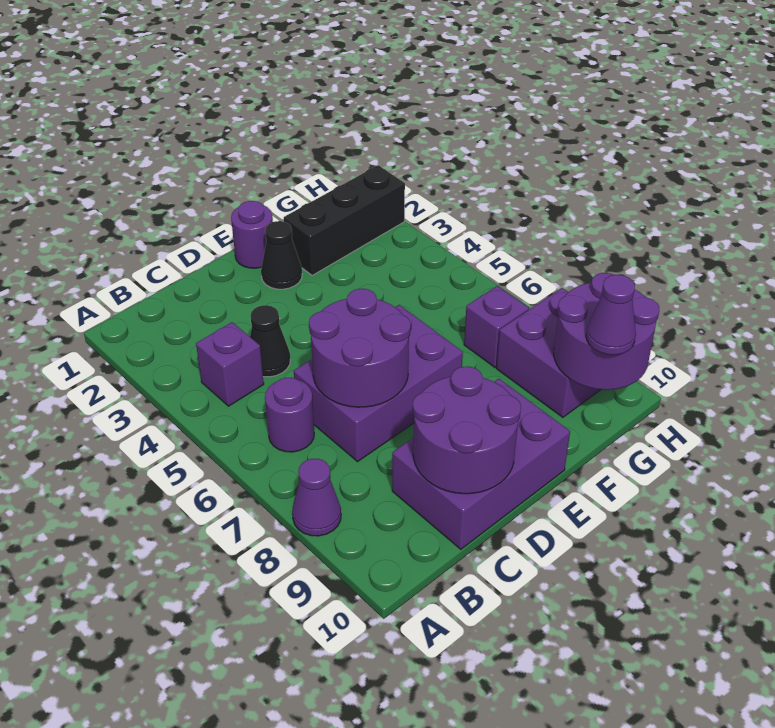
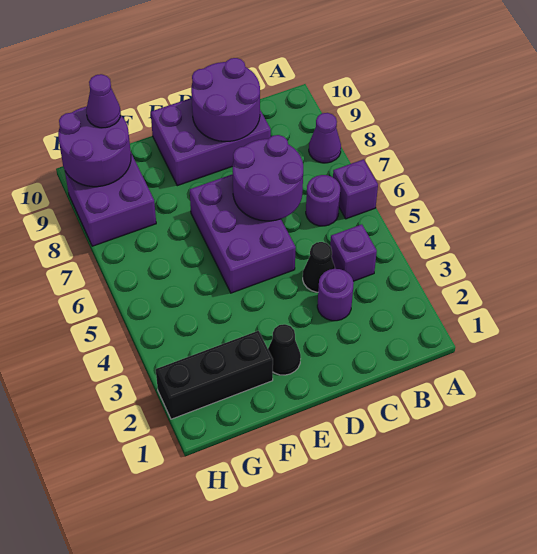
purple 2x3 brick [294,305,463,461] -> purple 2x3 brick turned to [190,174,296,293]
purple 1x1 round brick [231,201,273,268] -> purple 1x1 round brick moved to [317,269,354,321]
purple 1x1 brick [464,286,529,367] -> purple 1x1 brick moved to [333,159,378,219]

